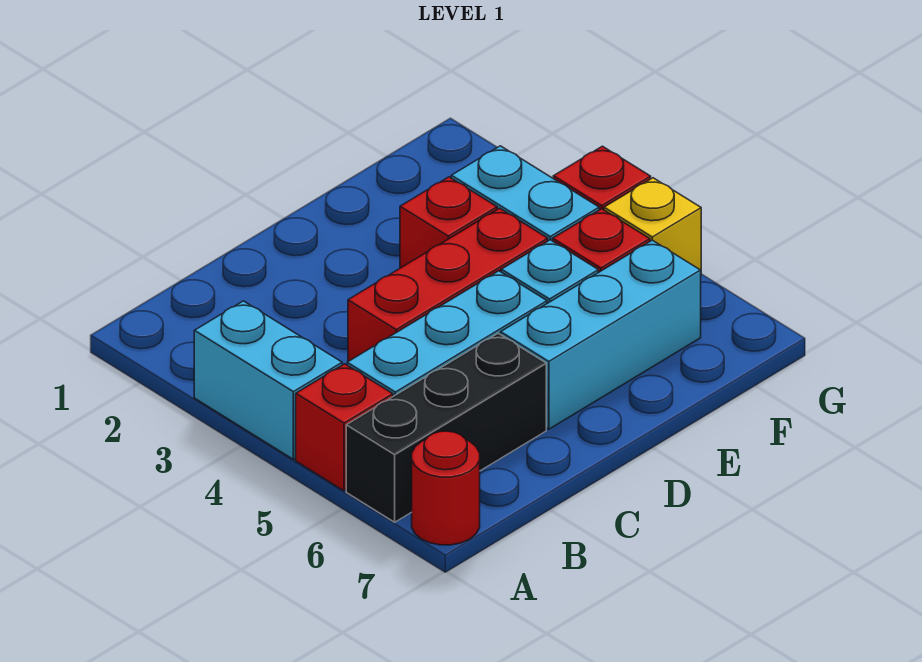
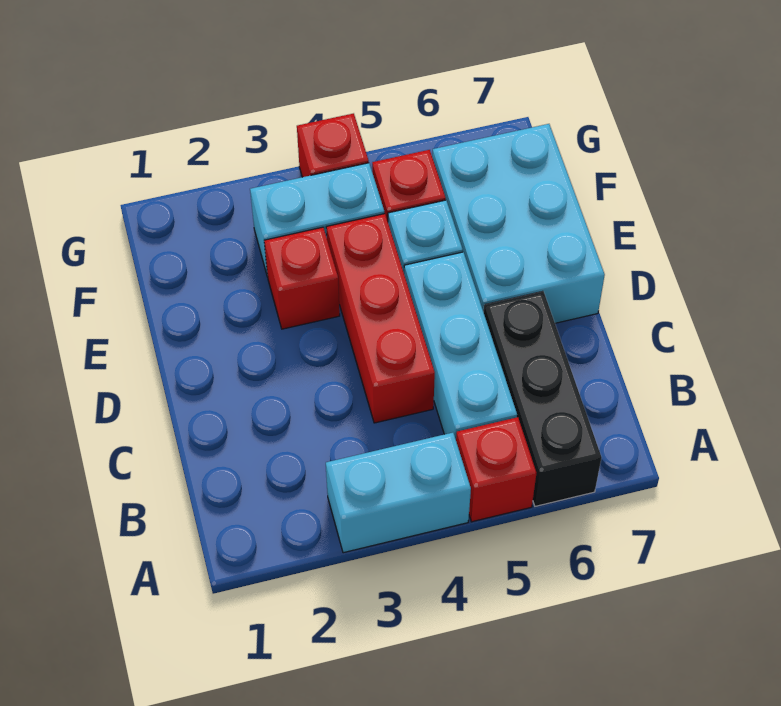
red 1x1 round brick [412,431,480,545] -> none
cyan 1x3 brick [501,240,701,429] -> cyan 2x3 brick [432,124,605,323]
yellow 1x1 brick [604,178,701,270] -> none

